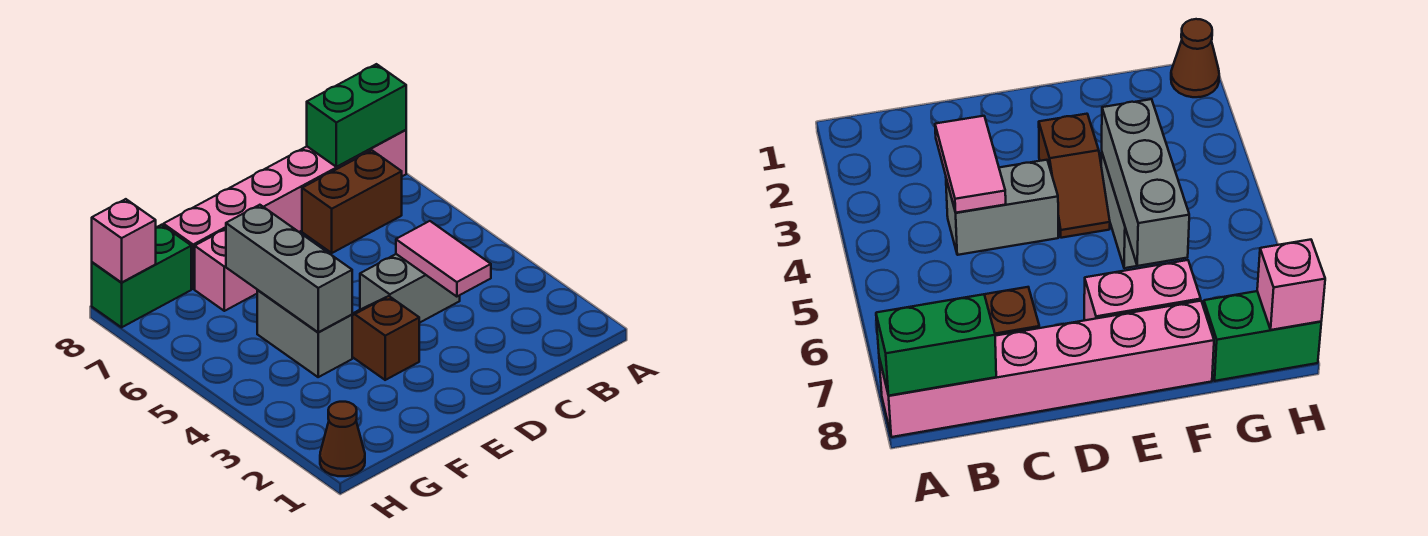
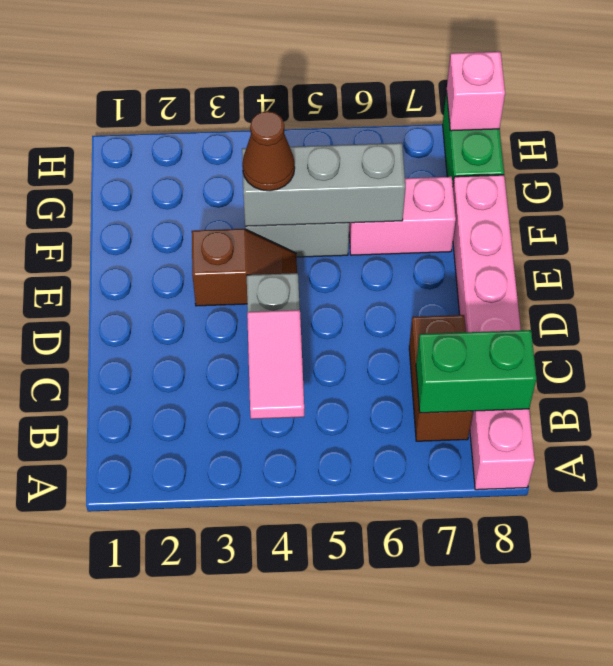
green 1x2 brick [307,64,406,167] -> green 1x2 brick turned to [416,330,536,413]
pink 1x2 tile [396,221,491,297] -> pink 1x2 tile turned to [247,310,304,419]
pink 1x2 brick [195,229,257,311] -> pink 1x2 brick turned to [349,177,456,255]
brown 1x1 cone [320,402,365,476] -> brown 1x1 cone moved to [242,111,295,191]

